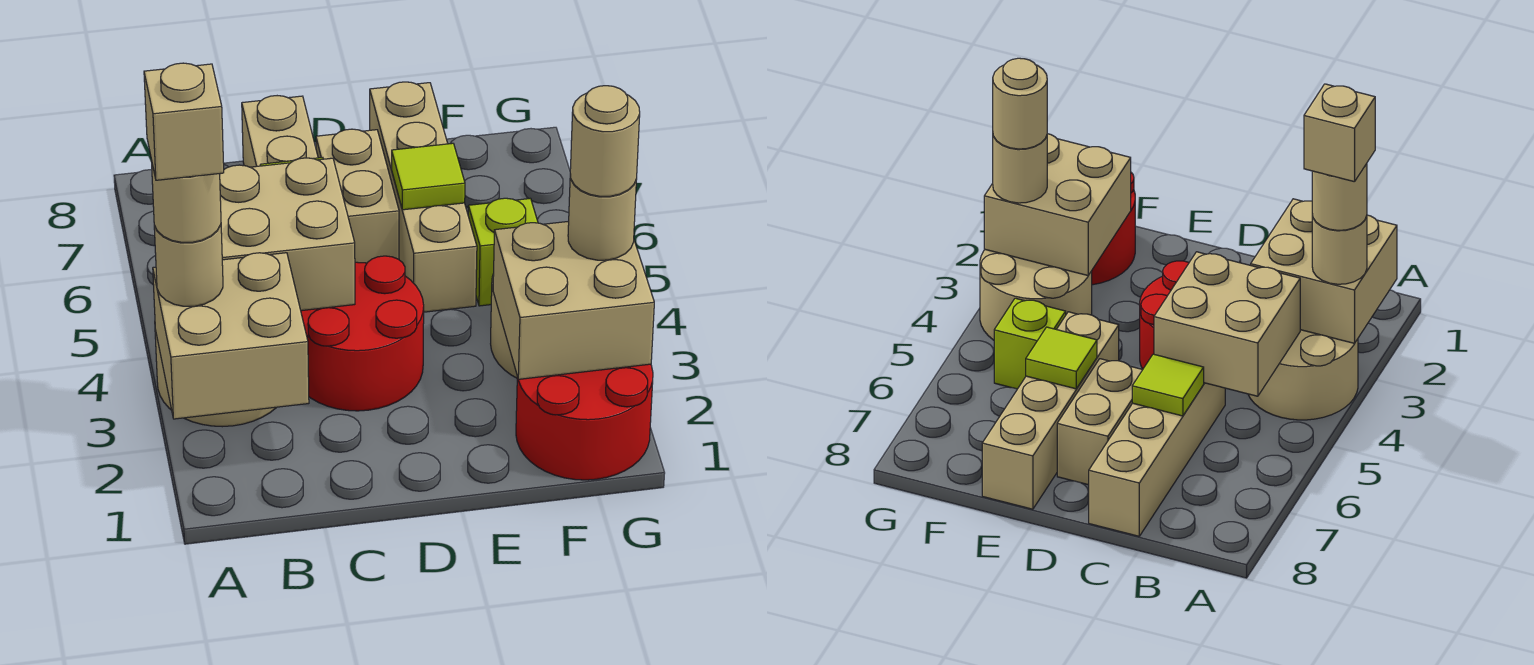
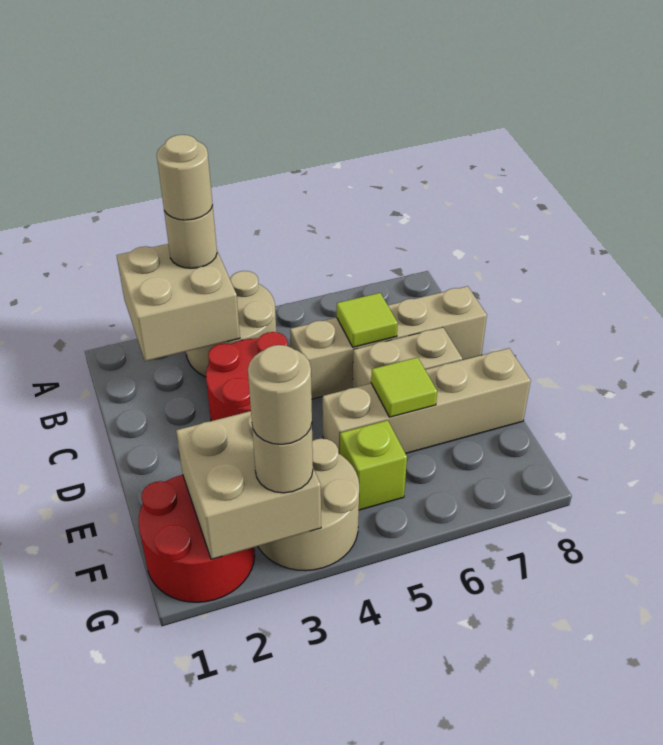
tan 1x1 brick [144,63,224,180] -> none
tan 2x2 brick [220,158,355,311] -> none

